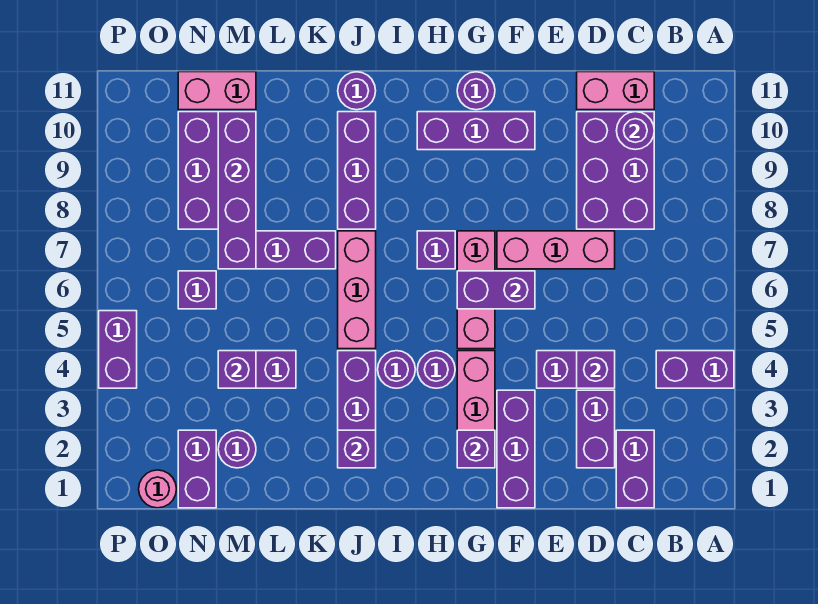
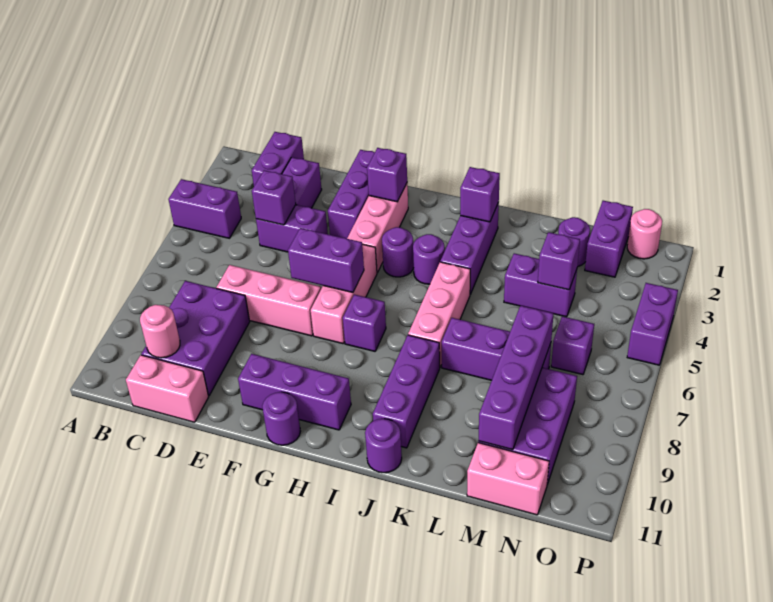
purple 1x1 round brick [617,112,654,150] -> pink 1x1 round brick [140,305,180,358]

